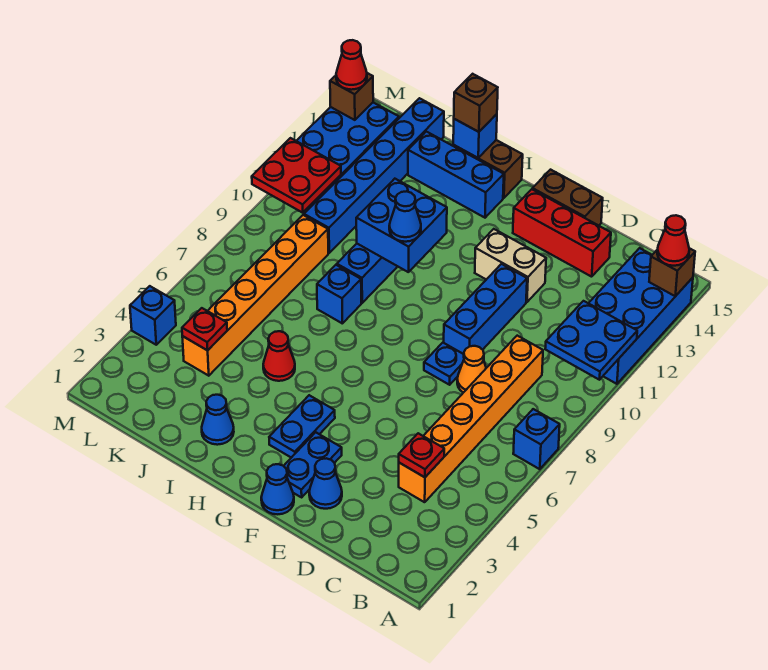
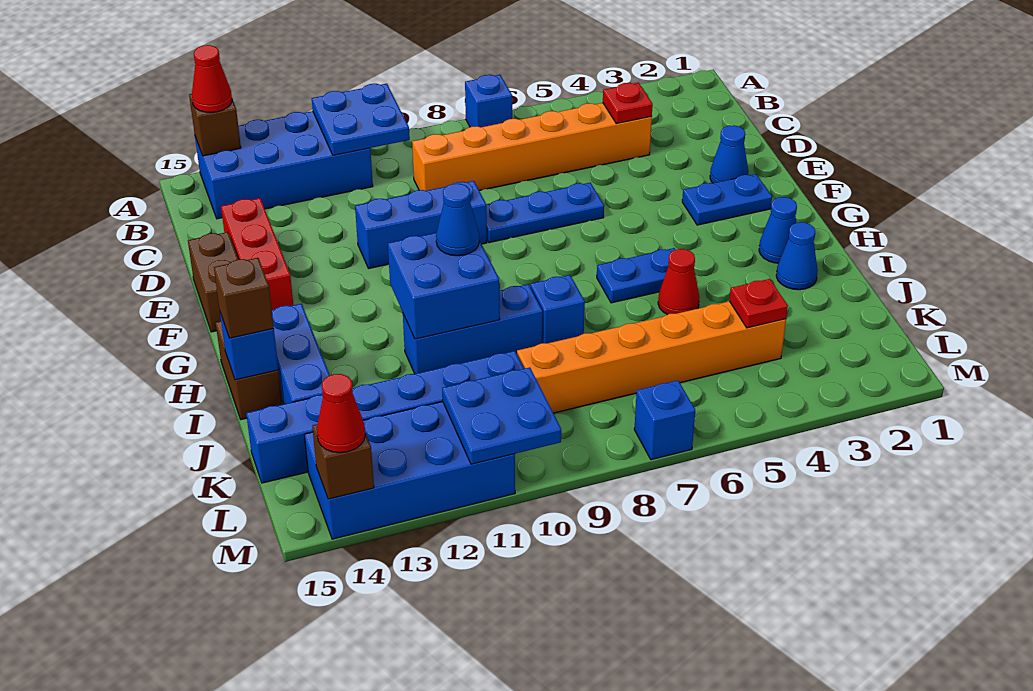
orange 1x1 cone [457,346,486,393] -> none
blue 1x1 plate [424,343,464,385] -> blue 1x3 plate [486,183,604,243]
tan 1x2 brick [475,229,546,302] -> none
blue 1x1 cone [261,464,294,514] -> blue 1x1 cone moved to [759,197,797,263]
blue 1x2 plate [269,395,335,458] -> blue 1x2 plate moved to [597,248,675,303]
red 2x2 plate [252,138,341,213] -> blue 2x2 plate [442,367,561,464]
blue 1x1 brick [130,286,176,345] -> blue 1x1 brick moved to [634,380,695,460]

